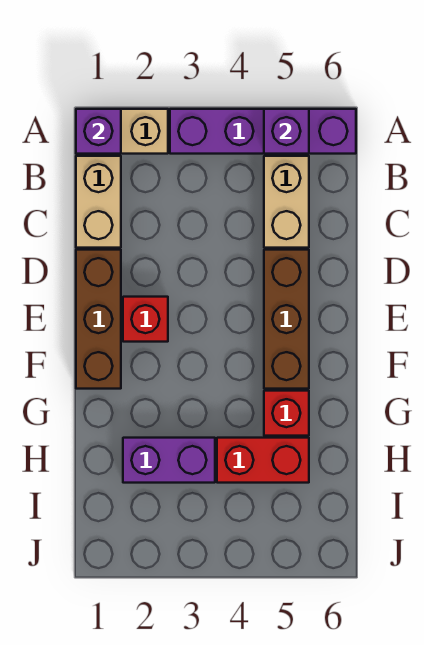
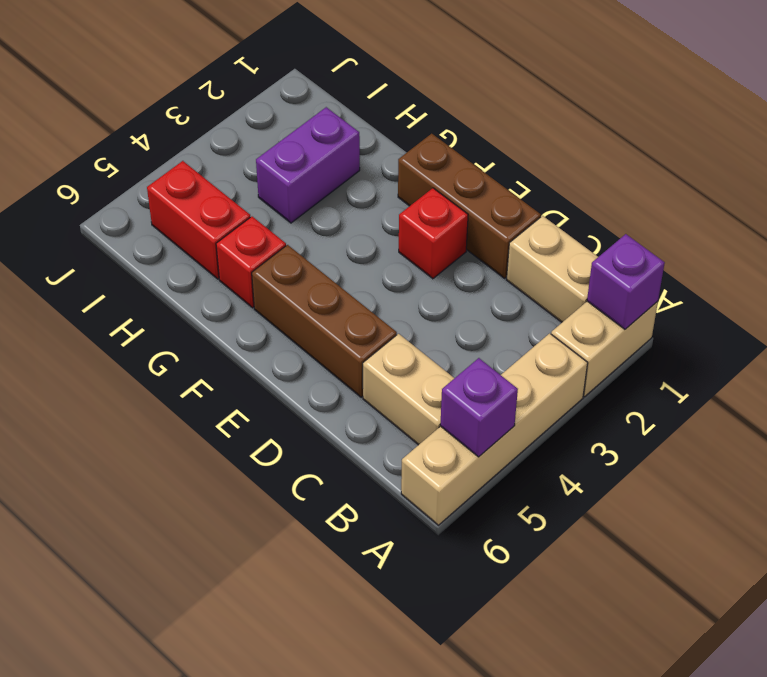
purple 1x4 brick [170,109,356,154] -> tan 1x4 brick [401,333,588,525]
red 1x2 brick [217,438,309,483] -> red 1x2 brick turned to [147,161,250,279]

